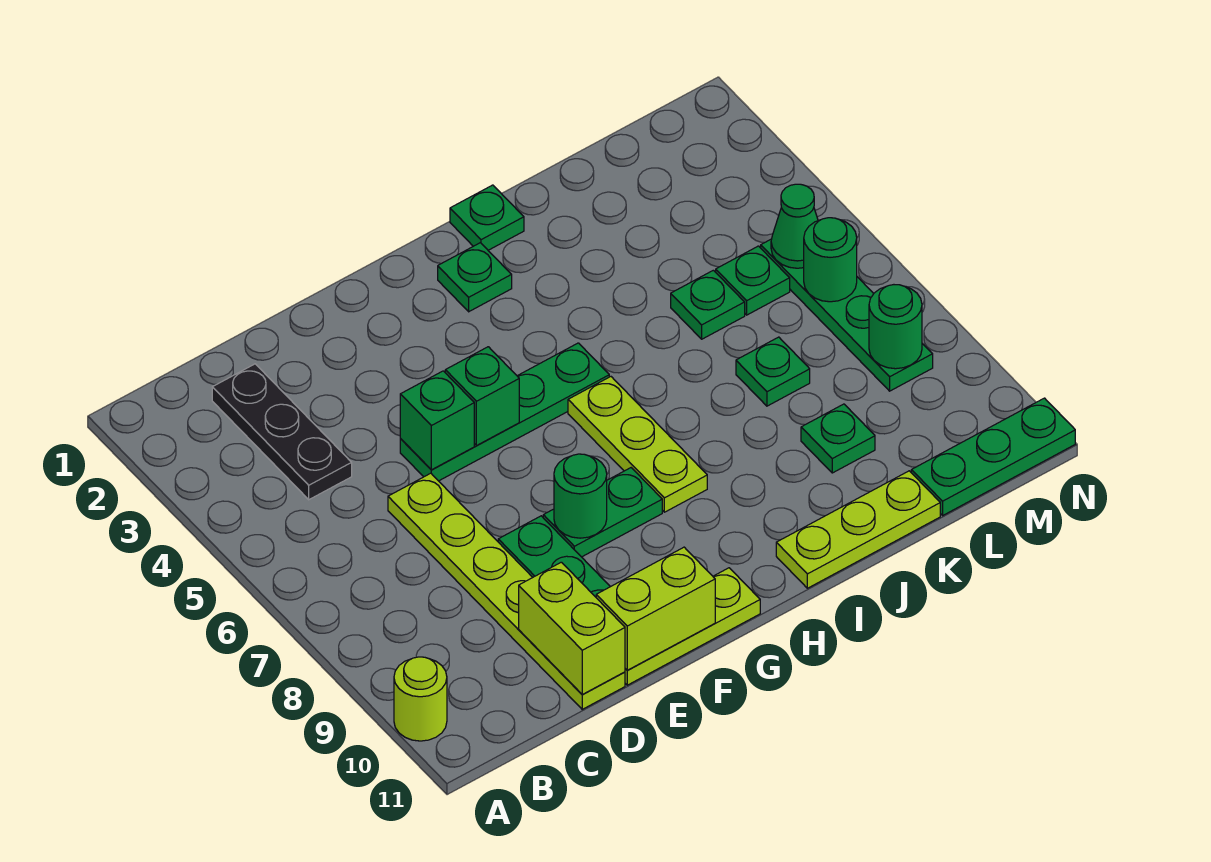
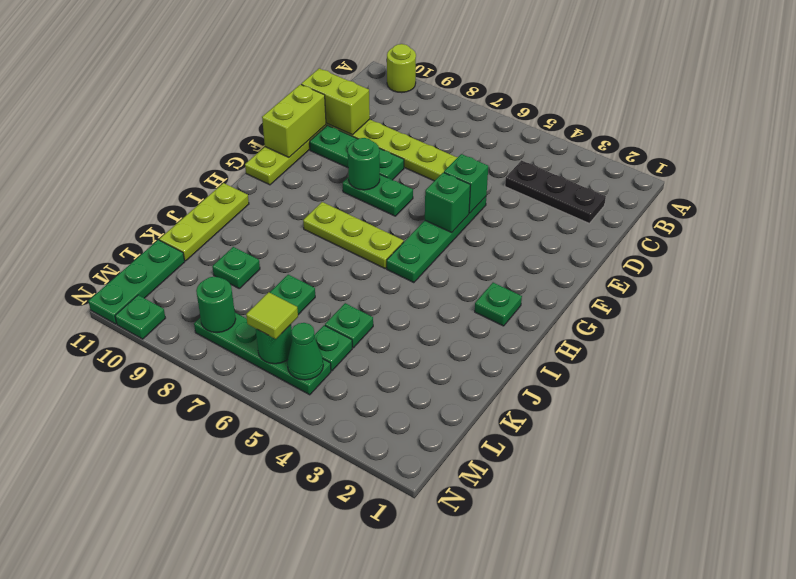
green 1x2 plate [543,468,662,557] -> green 1x2 plate turned to [343,175,413,216]
green 1x1 plate [450,185,524,250] -> green 1x1 plate moved to [115,295,165,339]
none -> lime 1x1 tile [246,292,298,339]

